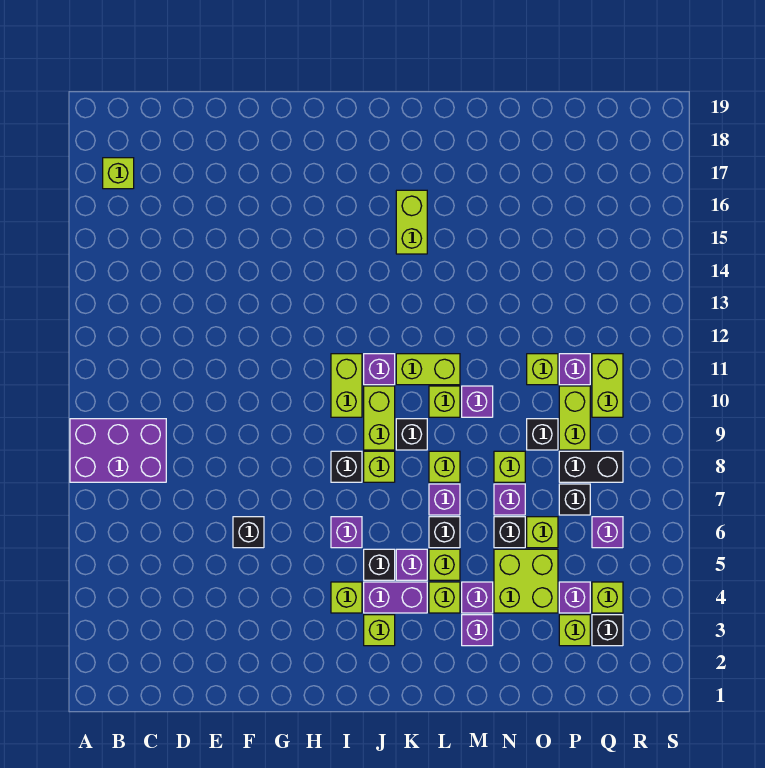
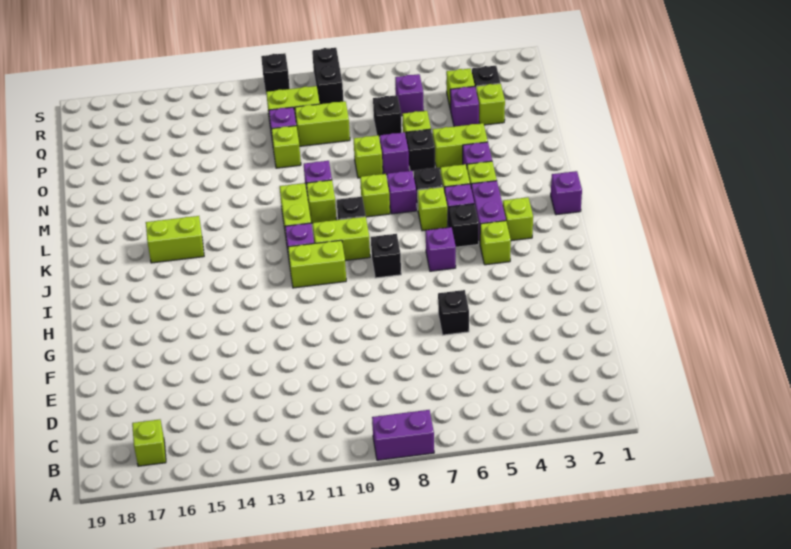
purple 2x3 brick [70,419,166,482] -> purple 1x2 brick [372,410,434,460]
lime 1x1 brick [364,451,395,482] -> lime 1x1 brick moved to [418,187,447,231]
purple 1x1 brick [462,615,493,646] -> purple 1x1 brick moved to [551,171,582,215]
lime 2x2 brick [494,549,558,613] -> lime 1x2 brick [432,123,488,169]
black 1x1 brick [527,419,558,450] -> black 1x1 brick moved to [261,53,290,95]
black 1x2 brick [559,451,623,482] -> black 1x2 brick moved to [312,48,343,104]

